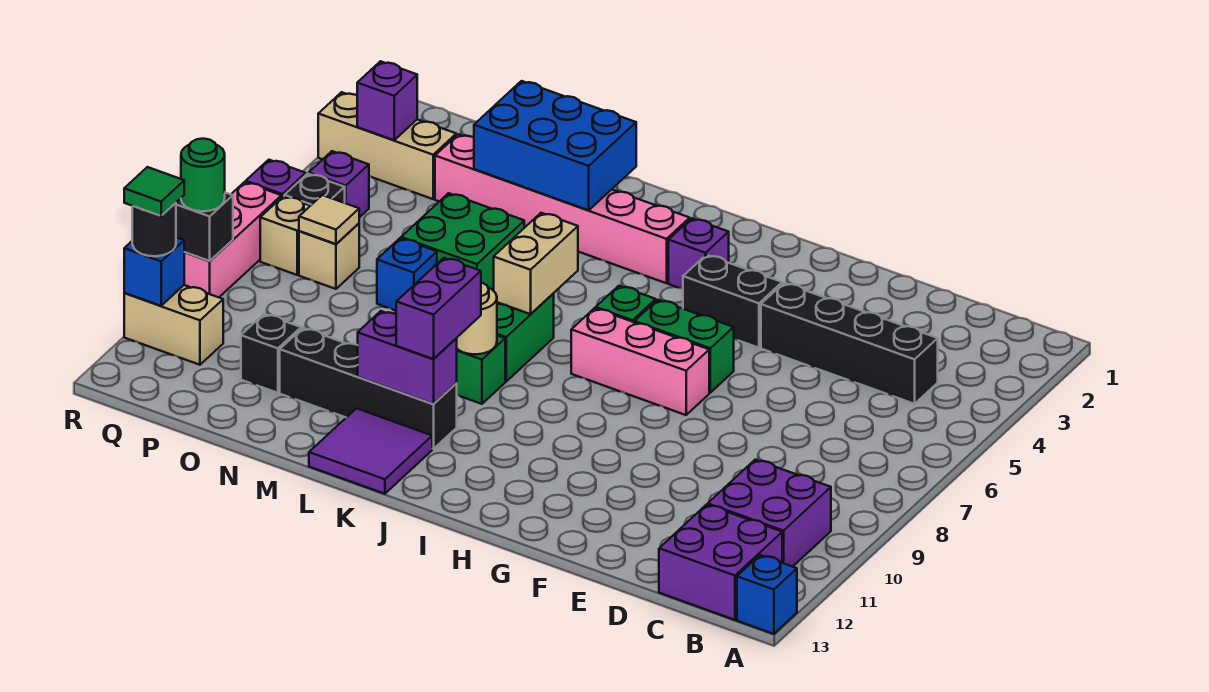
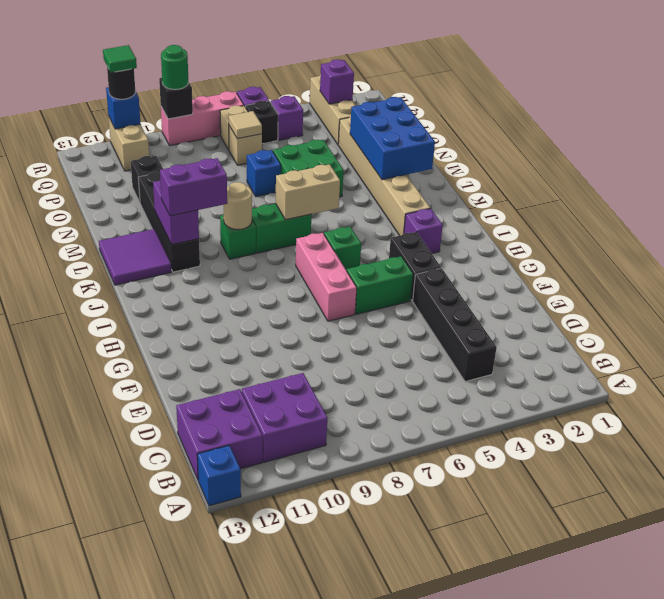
green 1x2 brick [635,300,734,393] -> green 1x2 brick turned to [347,256,413,314]
pink 1x6 brick [435,134,690,283] -> tan 1x6 brick [338,116,430,236]

